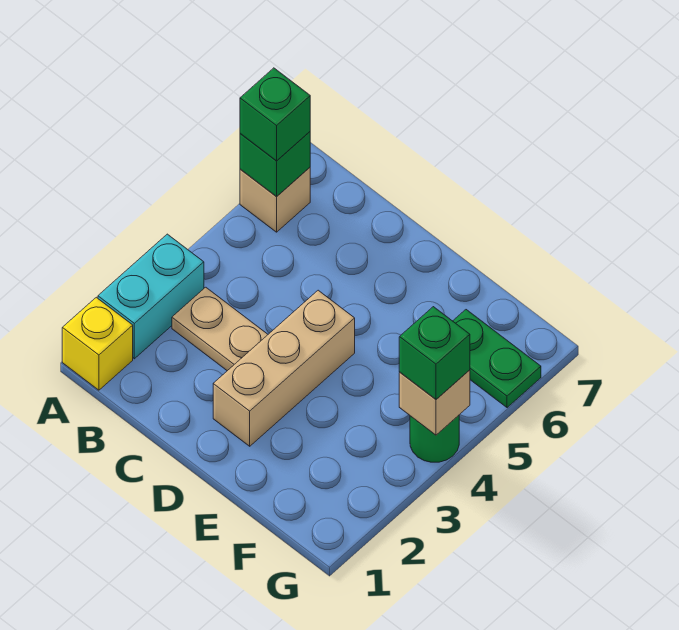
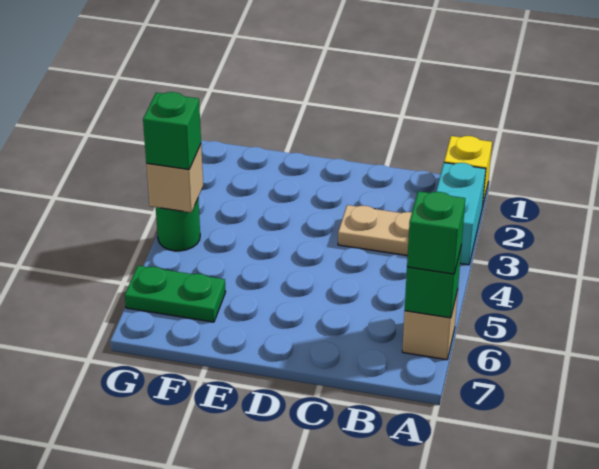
tan 1x3 brick [213,290,355,446] -> none

